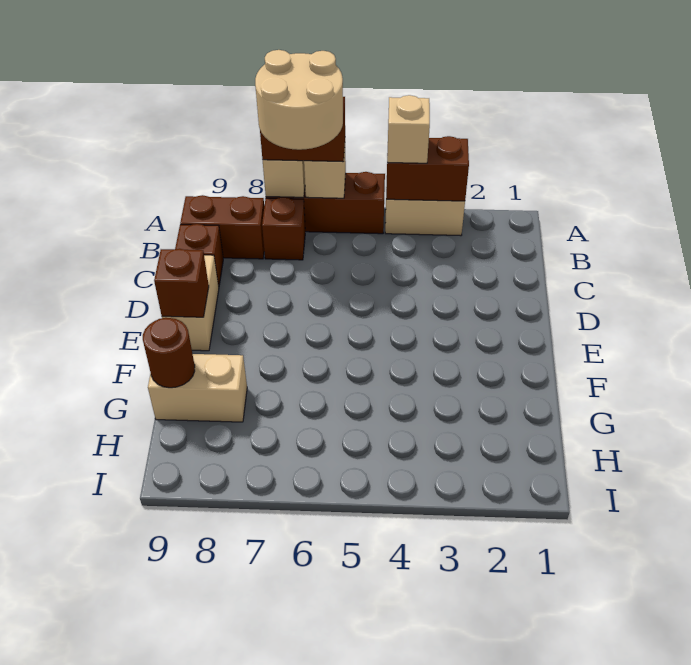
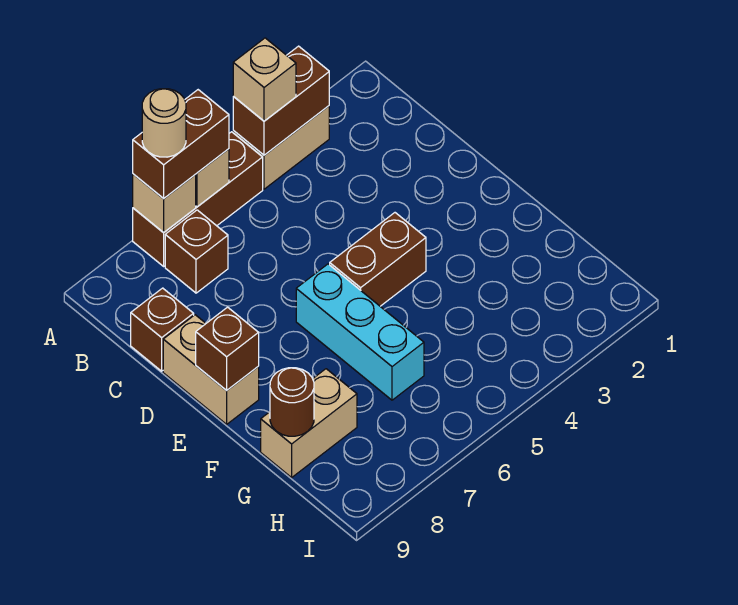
tan 2x2 round brick [255,50,343,150] -> tan 1x1 round brick [142,89,186,157]
brown 1x2 brick [180,195,264,259] -> brown 1x2 brick moved to [330,213,426,306]
none -> cyan 1x3 brick [296,264,424,400]

